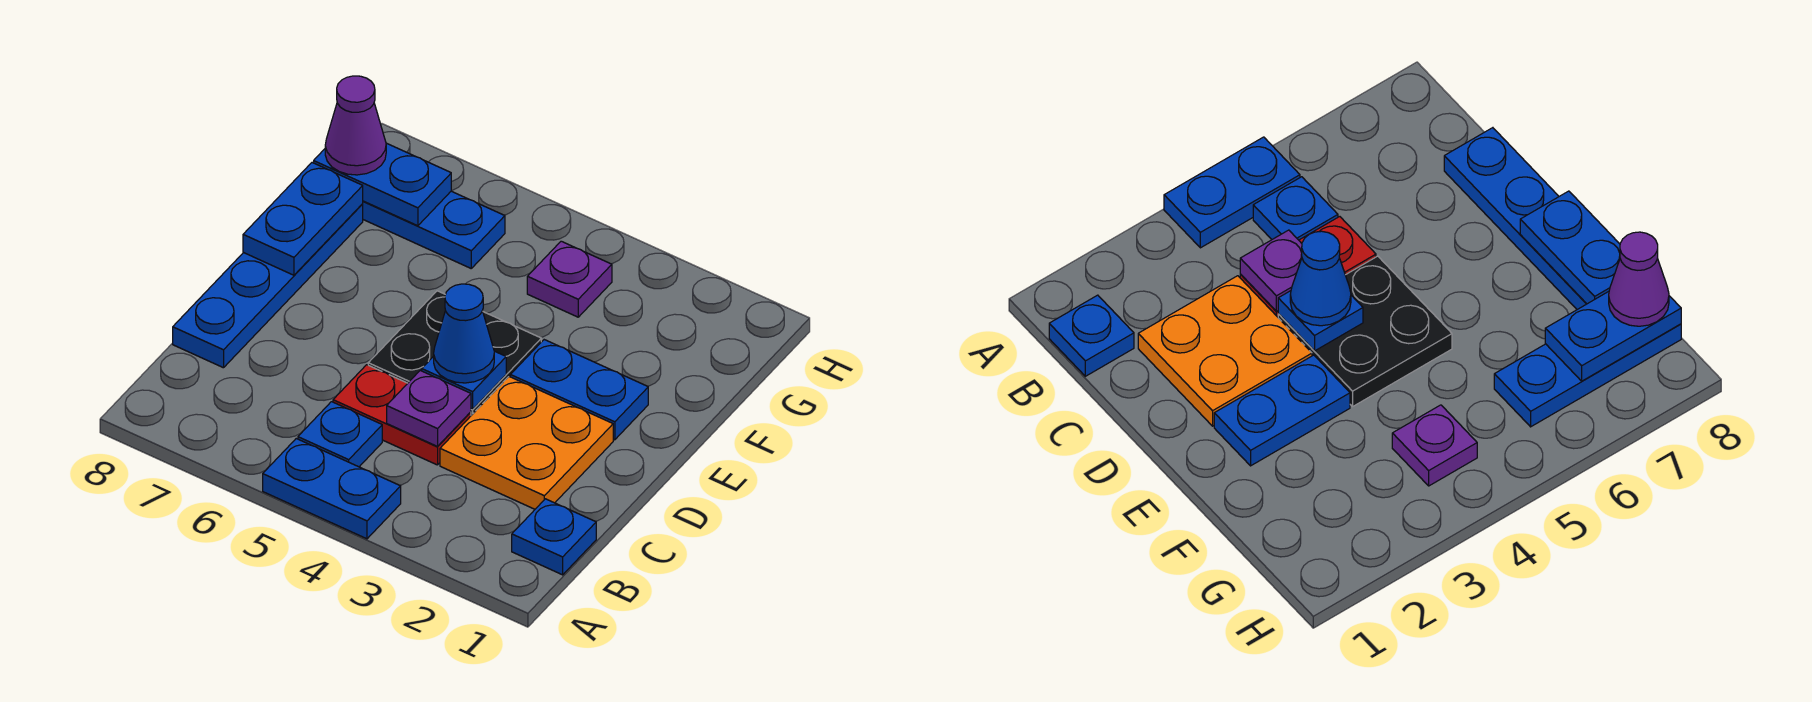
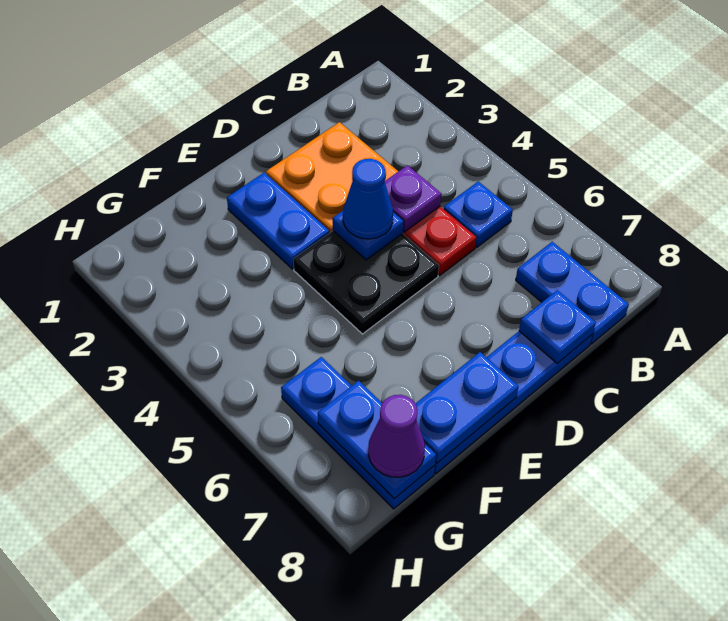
blue 1x2 plate [263,439,401,539] -> blue 1x2 plate moved to [516,242,629,344]
blue 1x1 plate [512,499,596,575] -> blue 1x1 plate moved to [519,290,596,363]
purple 1x1 plate [527,241,612,317] -> none

